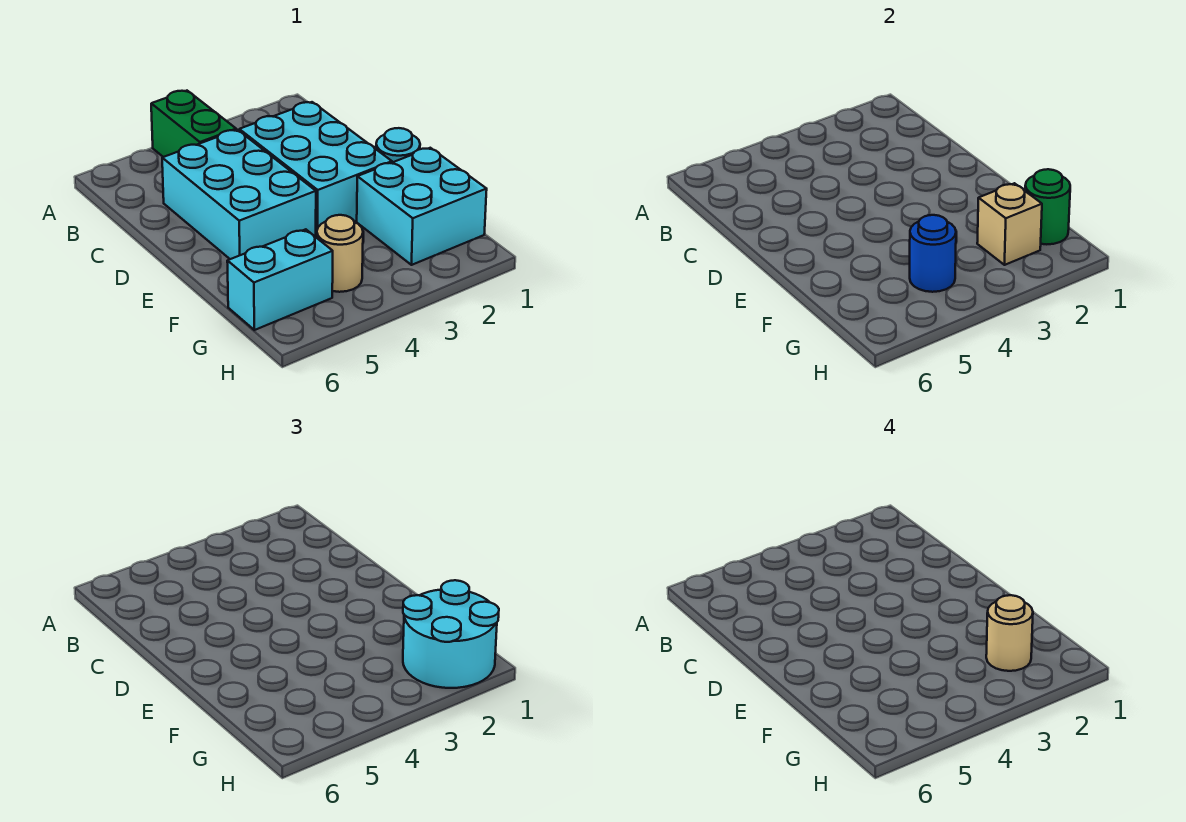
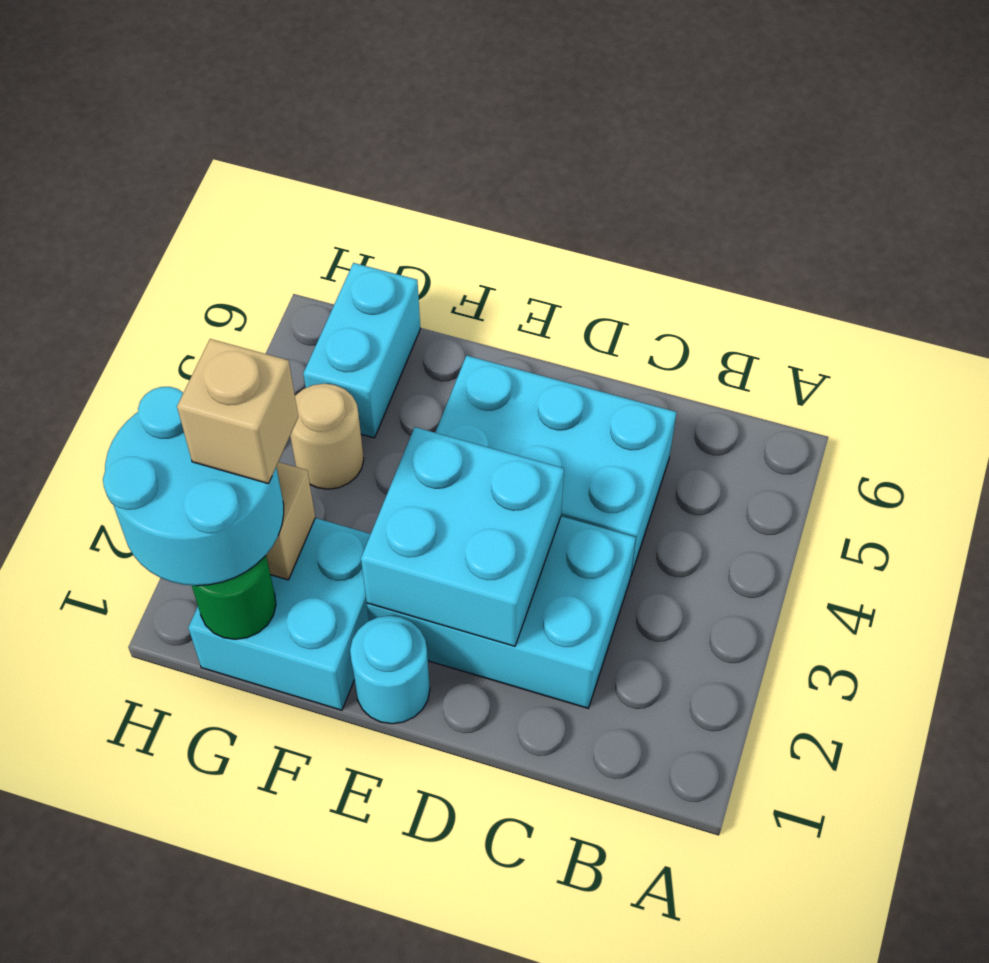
green 1x2 brick [151,91,236,157] -> none
none -> cyan 2x2 brick [361,427,564,646]
tan 1x1 round brick [986,595,1033,671] -> tan 1x1 brick [177,339,298,484]
blue 1x1 round brick [910,215,956,292] -> none

